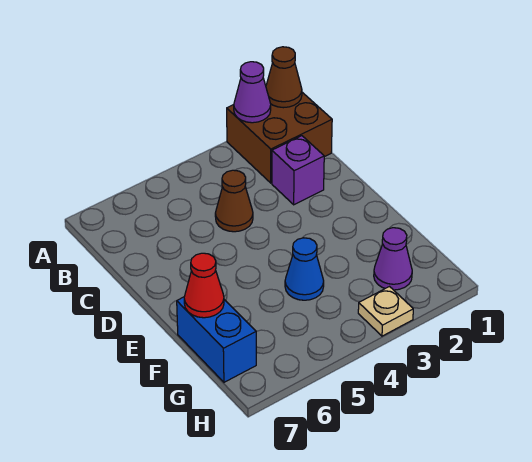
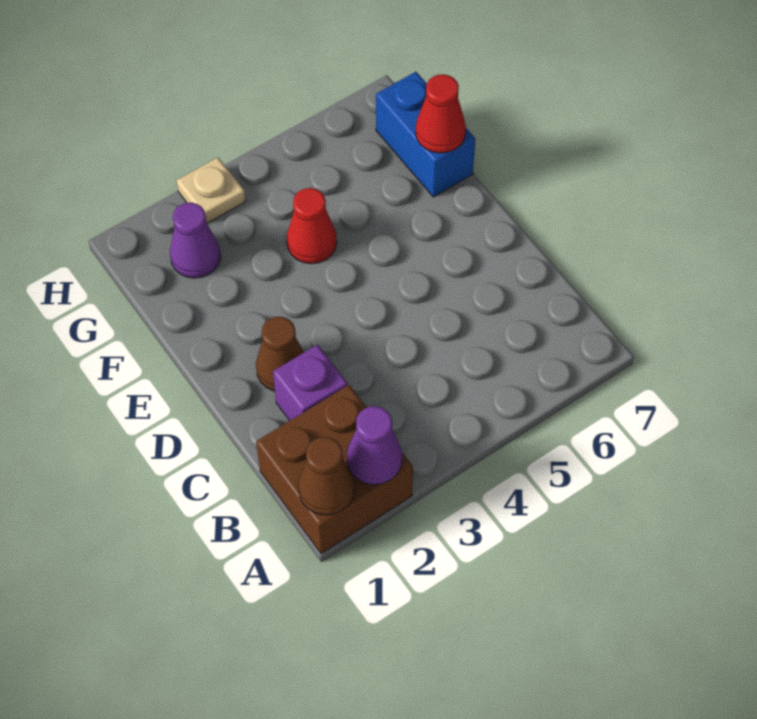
brown 1x1 cone [215,170,253,232] -> brown 1x1 cone moved to [256,317,304,391]
blue 1x1 cone [285,238,324,300] -> red 1x1 cone [287,188,337,264]

